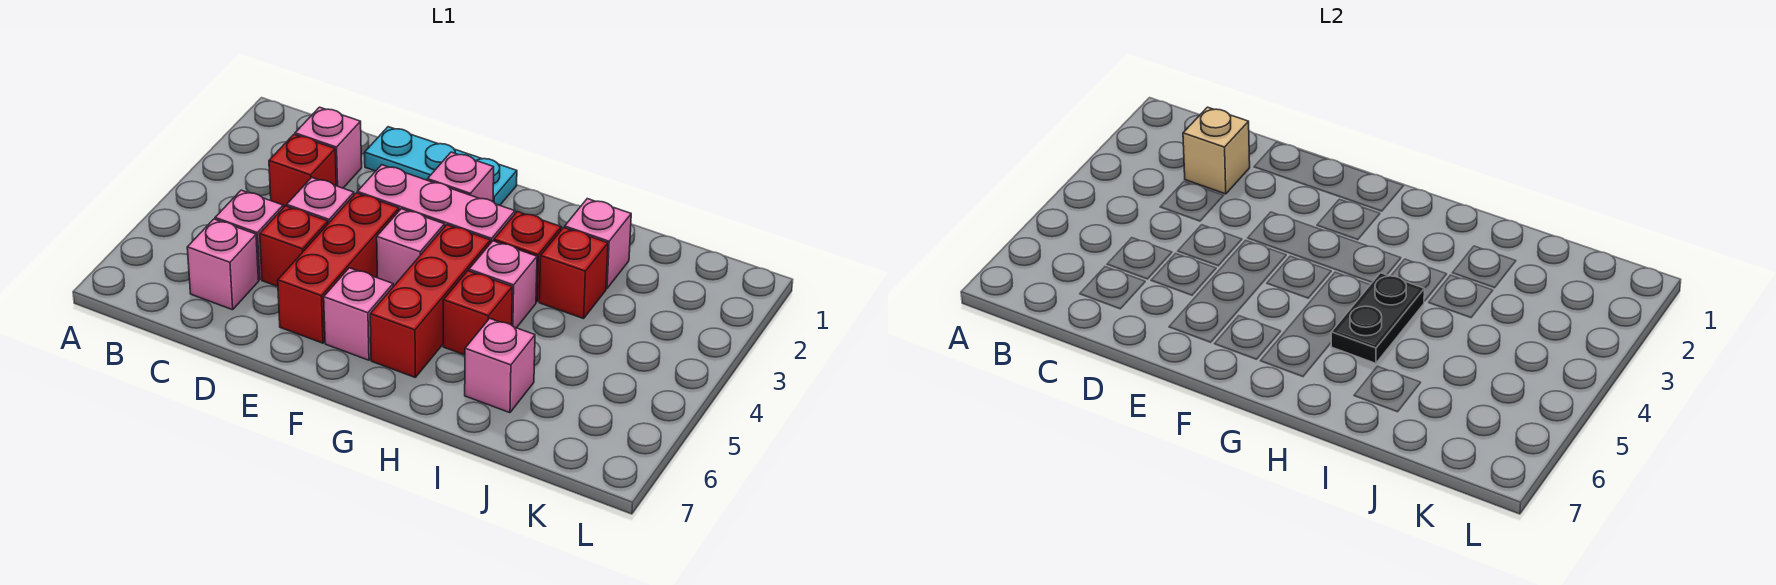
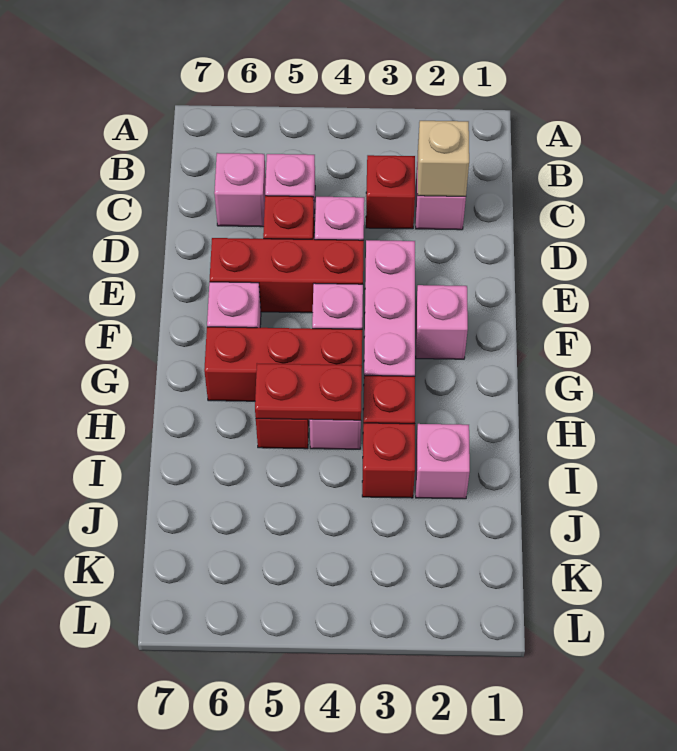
cyan 1x3 plate [365,127,517,205] -> none
black 1x2 plate [1331,273,1424,363] -> red 1x2 plate [255,364,362,420]
pink 1x1 brick [465,318,535,413] -> none

